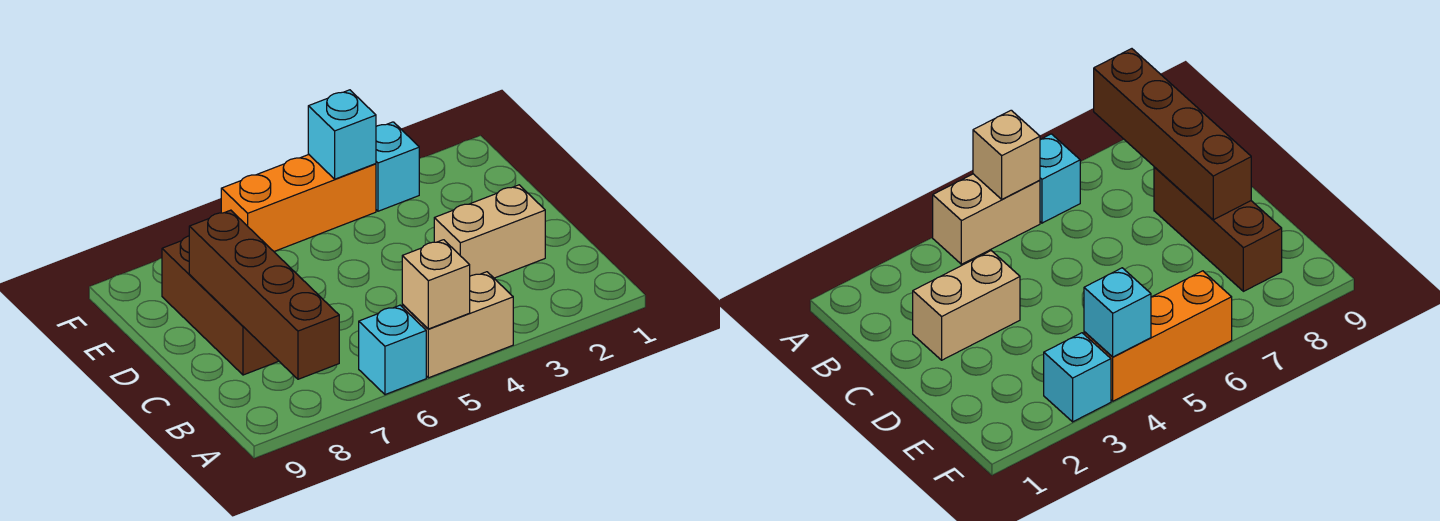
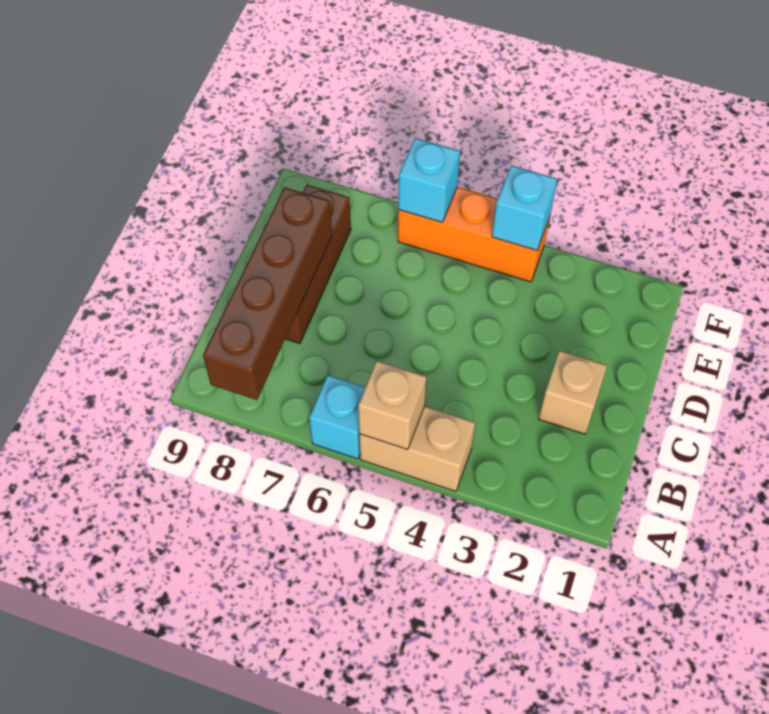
tan 1x2 brick [434,185,545,278] -> tan 1x1 brick [539,351,607,434]
cyan 1x1 brick [376,122,419,211] -> cyan 1x1 brick moved to [398,138,460,222]

